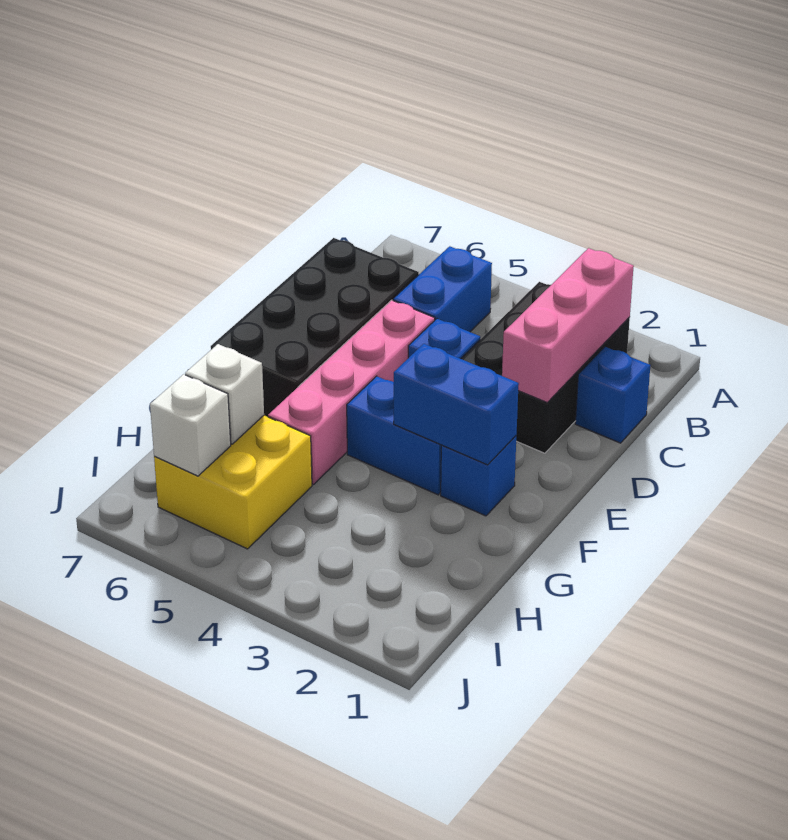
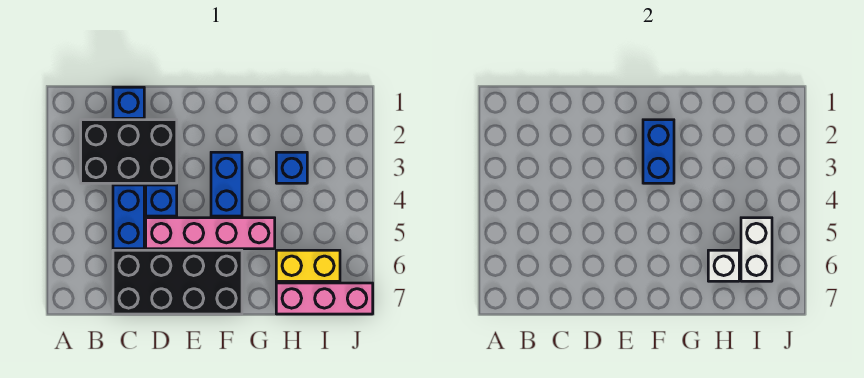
pink 1x3 brick [502,248,634,403] -> pink 1x3 brick moved to [276,283,373,314]
blue 1x2 brick [393,246,492,332] -> blue 1x2 brick turned to [113,185,144,249]
blue 1x1 brick [441,436,516,516] -> blue 1x1 brick moved to [276,152,307,183]
yellow 2x2 brick [154,416,312,549] -> yellow 1x2 brick [276,250,340,281]
white 1x1 brick [150,374,231,476] -> white 1x2 brick [741,218,772,281]

